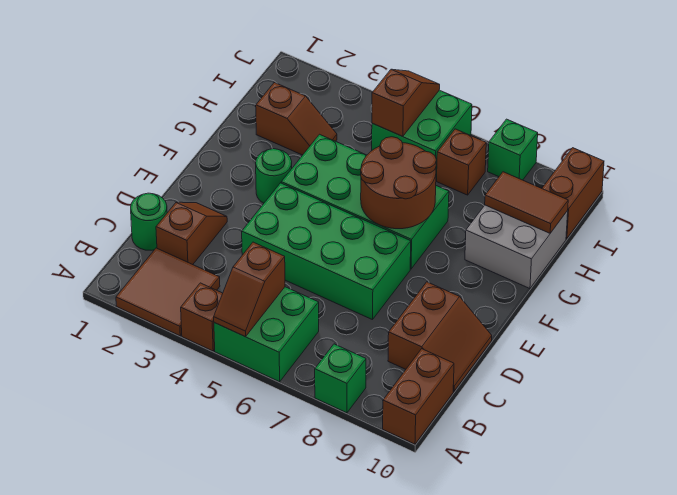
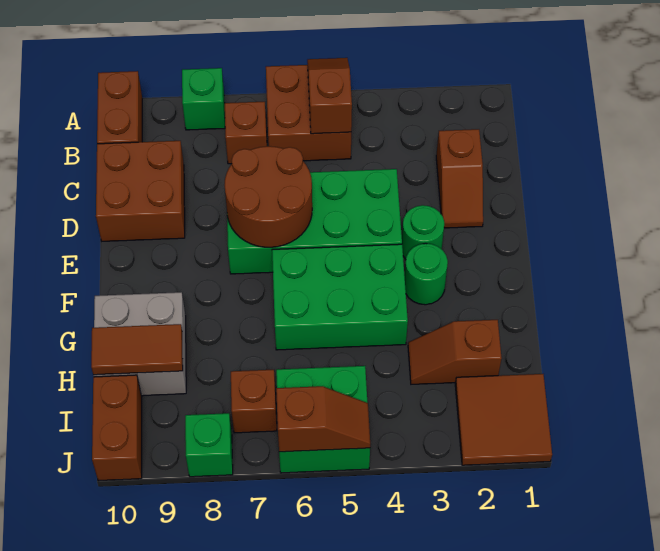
brown 2x2 tile [116,248,220,336] -> brown 2x2 tile moved to [455,374,552,465]
brown 1x1 brick [181,283,223,351] -> brown 1x1 brick moved to [225,102,267,164]
green 2x2 brick [214,287,319,382] -> brown 2x2 brick [266,65,351,161]
green 1x1 round brick [131,193,167,250] -> green 1x1 round brick moved to [402,205,444,259]
brown 2x2 slope [388,282,492,391] -> brown 2x2 brick [96,141,185,241]
green 2x4 brick [281,134,449,269] -> green 2x3 brick [272,244,408,350]
brown 2x2 round brick [361,137,436,229] -> brown 2x2 round brick moved to [224,146,312,247]
brown 1x2 slope [372,69,440,136] -> brown 1x2 slope turned to [276,386,370,452]

